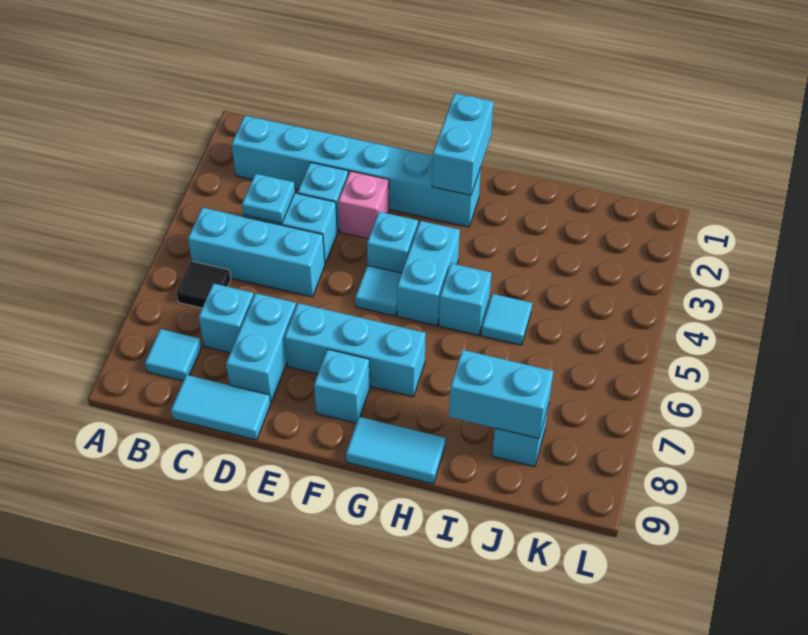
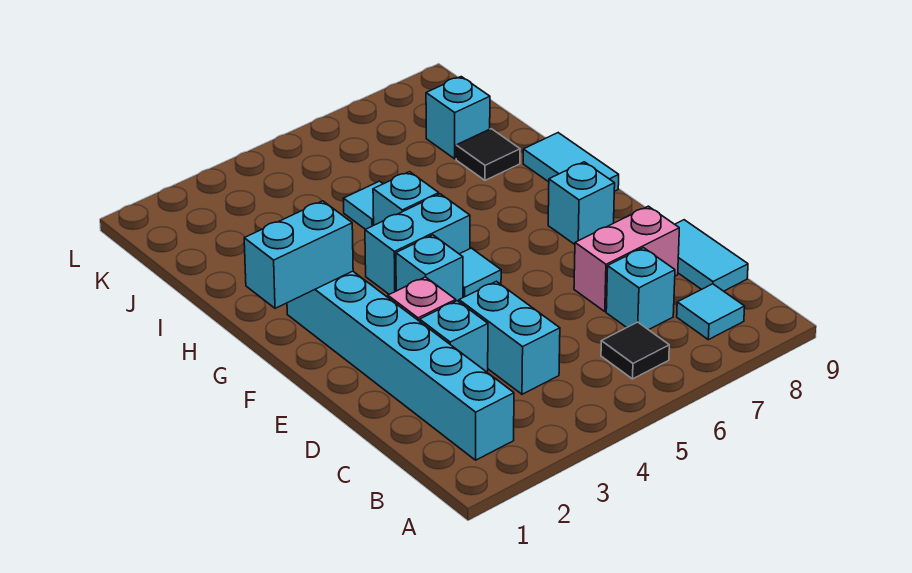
cyan 1x3 brick [188,208,325,297] -> none
cyan 1x1 plate [242,174,295,223] -> none
cyan 1x2 brick [226,293,296,402] -> pink 1x2 brick [574,206,679,312]
cyan 1x3 brick [284,303,426,397] -> none
none -> black 1x1 tile [456,129,520,180]
cyan 1x2 brick [449,350,553,439] -> none

